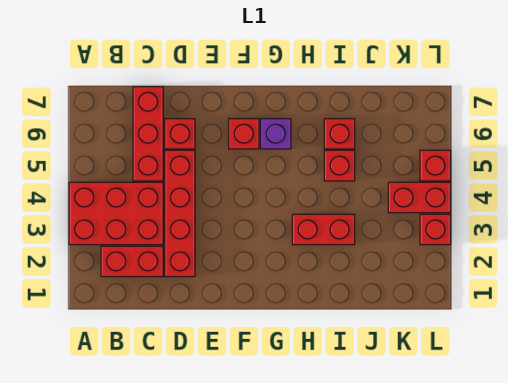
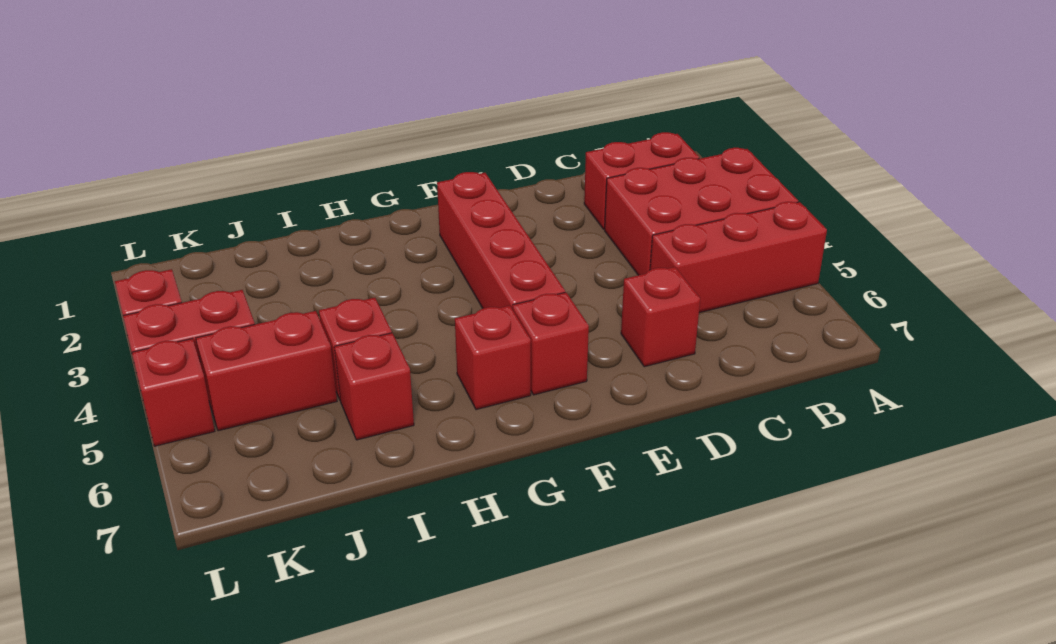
red 1x3 brick [133,87,163,181] -> red 1x3 brick turned to [650,202,827,313]
red 1x4 brick [165,150,195,277] -> red 1x4 brick moved to [437,172,565,310]
purple 1x1 brick [261,119,291,149] -> red 1x1 brick [455,305,531,410]
red 1x2 brick [292,214,355,245] -> red 1x2 brick moved to [196,311,337,431]

